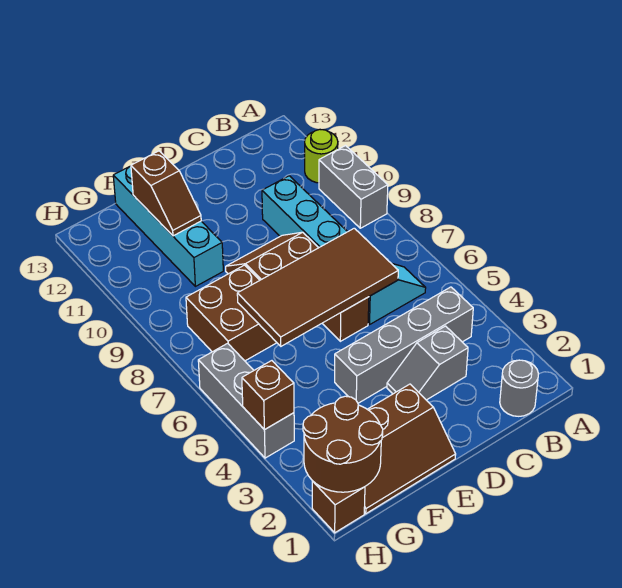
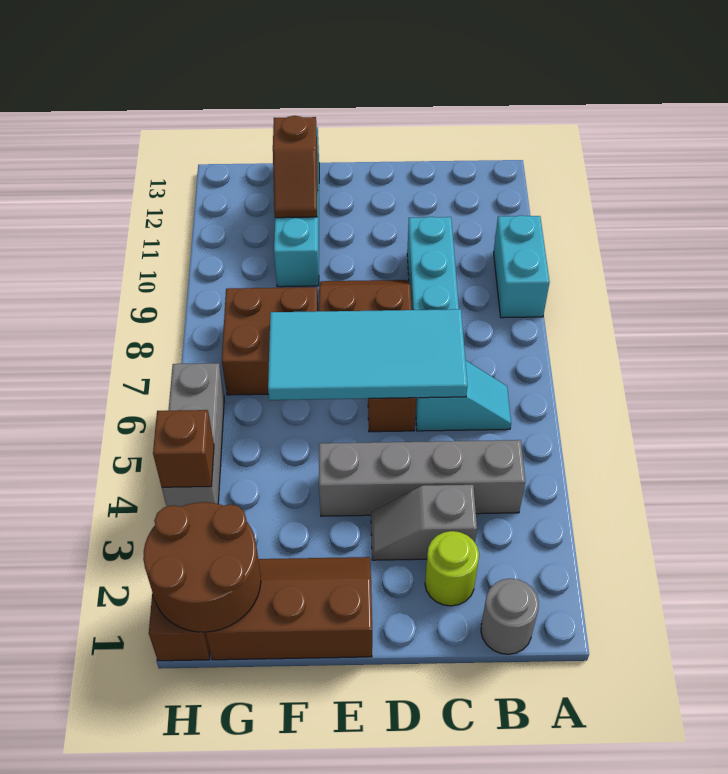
grey 1x2 brick [319,146,388,228] -> cyan 1x2 brick [494,215,550,318]
lime 1x1 round brick [305,130,338,183] -> lime 1x1 round brick moved to [425,531,479,606]
brown 2x4 tile [237,228,398,346] -> cyan 2x4 tile [268,309,468,400]
brown 2x3 slope [364,384,456,514] -> brown 2x3 slope turned to [205,557,372,660]

